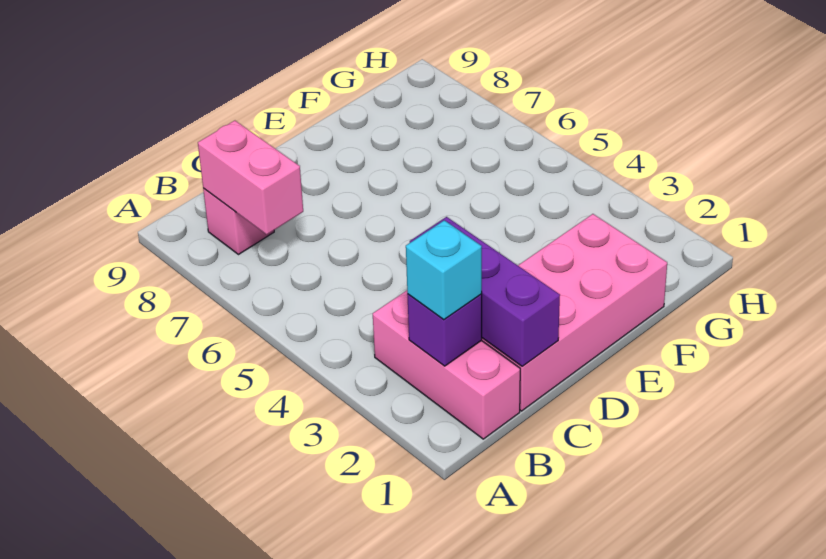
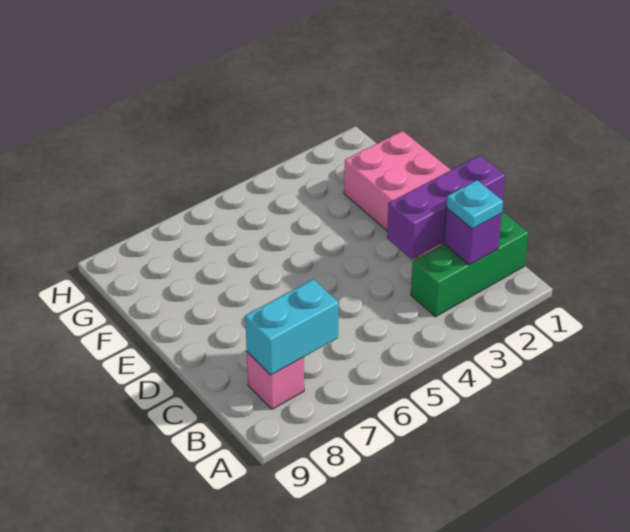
pink 1x3 brick [373,291,520,439] -> green 1x3 brick [411,212,528,317]
cyan 1x1 brick [406,220,482,320] -> cyan 1x1 plate [446,180,503,229]
pink 1x2 brick [198,121,303,234] -> cyan 1x2 brick [245,279,339,375]

